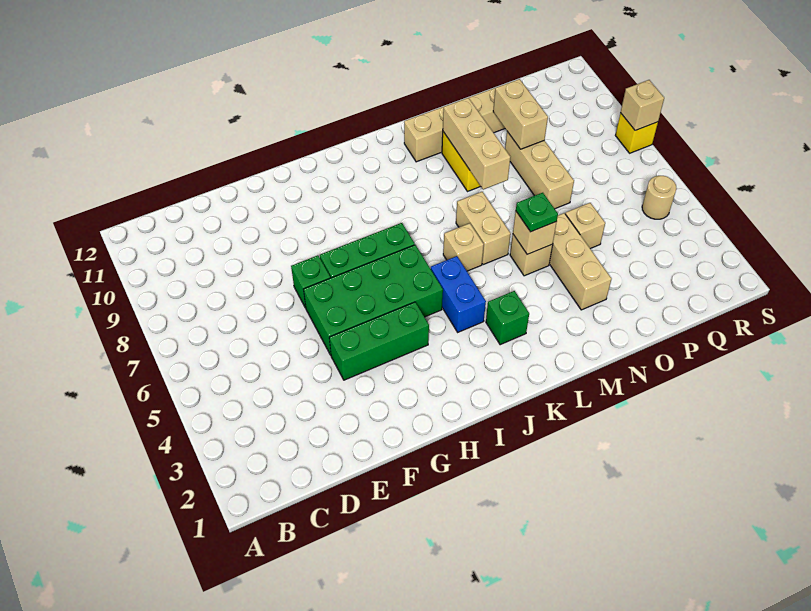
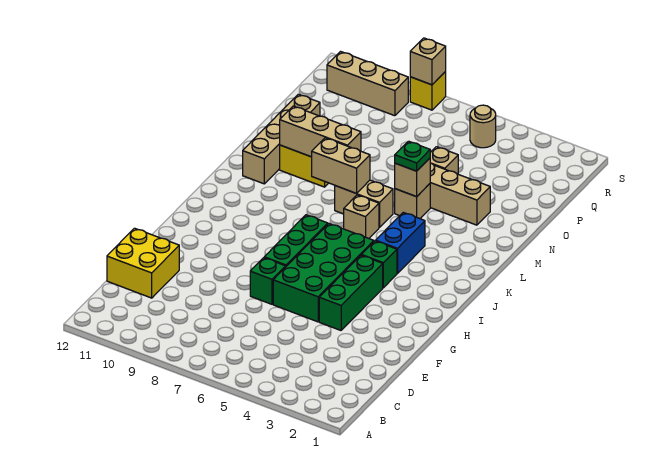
none -> yellow 2x2 brick [107,228,179,298]
blue 1x2 brick [431,256,486,332] -> blue 1x2 brick turned to [376,212,425,274]
green 1x1 brick [486,291,529,345] -> green 1x1 brick moved to [362,241,397,288]
tan 1x3 brick [505,132,574,209] -> tan 1x3 brick moved to [327,52,408,116]
tan 1x2 brick [493,79,548,149] -> tan 1x2 brick moved to [312,138,370,193]

